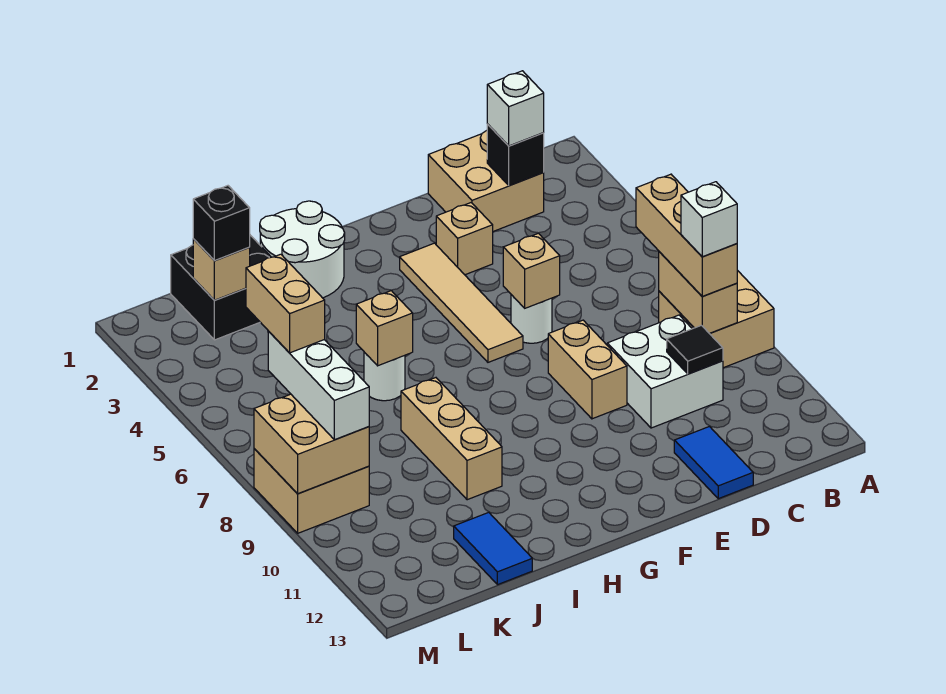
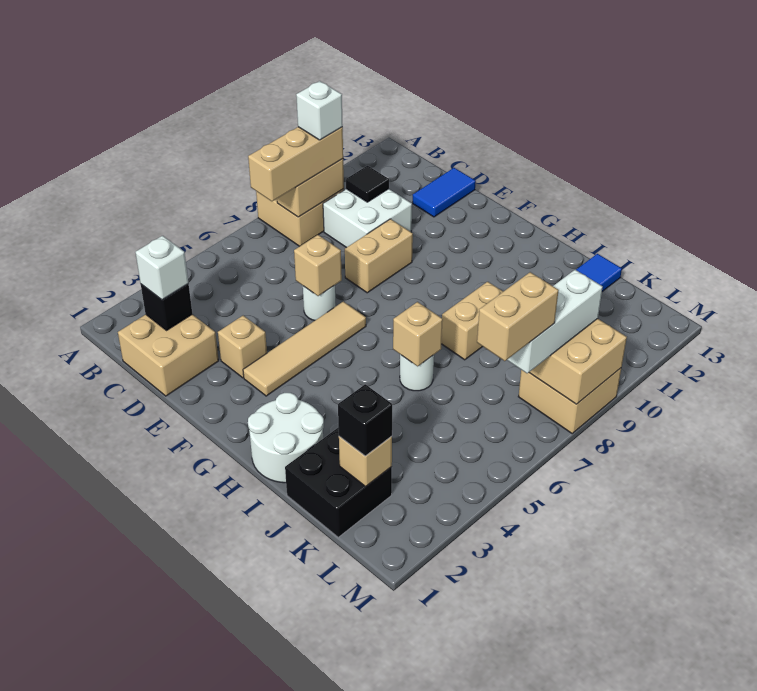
tan 1x3 brick [401,378,502,500] -> tan 1x2 brick [442,282,503,360]

